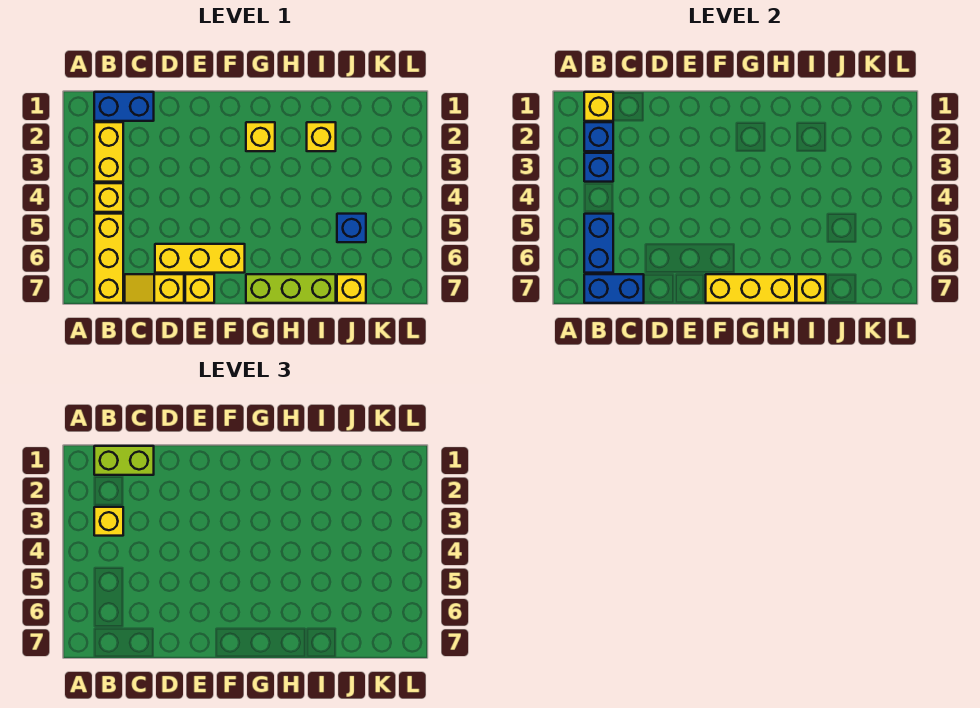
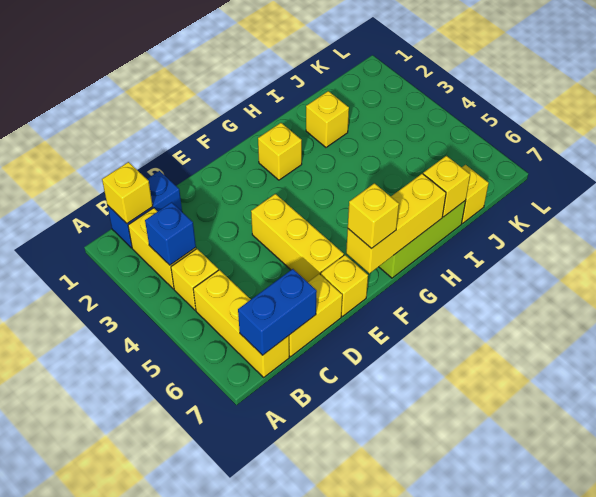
lime 1x2 brick [94,446,154,475] -> none
blue 1x1 brick [584,122,613,151] -> none
yellow 1x1 brick [94,507,123,536] -> yellow 1x1 brick moved to [348,183,399,249]
blue 1x2 brick [584,214,613,273] -> none
yellow 1x2 slope [125,274,184,303] -> yellow 1x2 brick [289,274,342,357]
yellow 1x3 brick [155,244,245,273] -> yellow 1x3 brick turned to [251,194,344,282]
blue 1x1 brick [337,214,366,242] -> none

